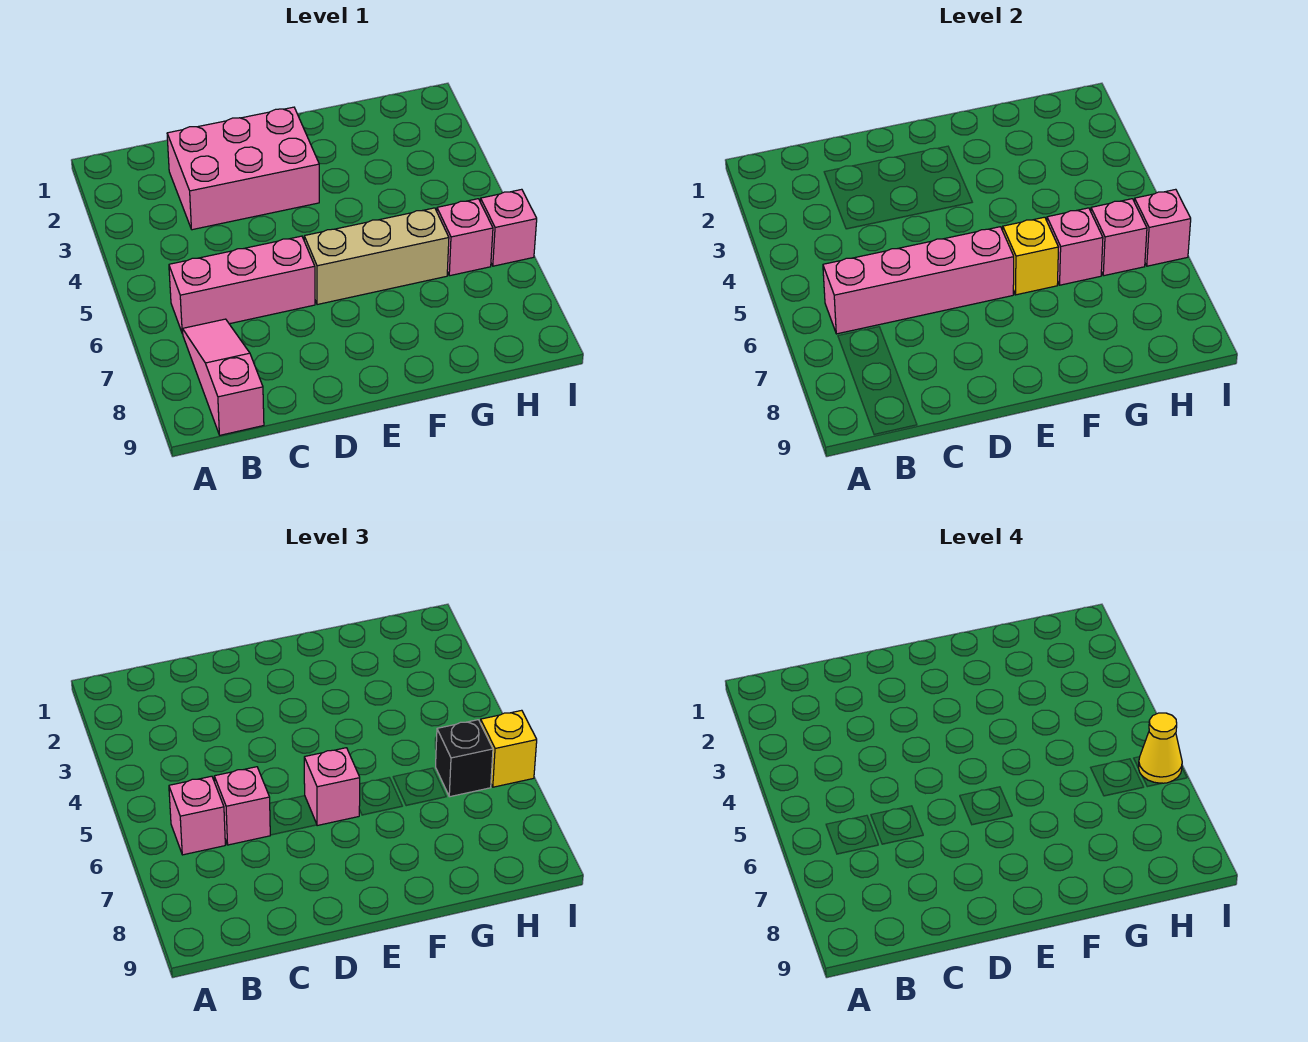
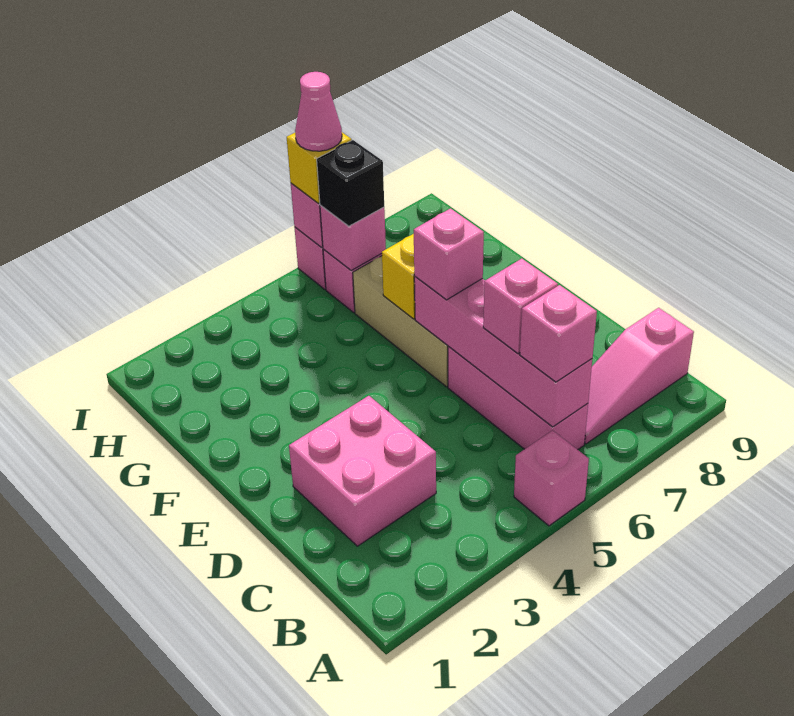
pink 2x3 brick [167,107,319,230] -> pink 2x2 brick [289,396,436,546]
pink 1x1 brick [1047,208,1103,285] -> pink 1x1 brick moved to [514,430,589,526]
yellow 1x1 cone [1138,713,1182,783] -> pink 1x1 cone [295,72,342,151]

